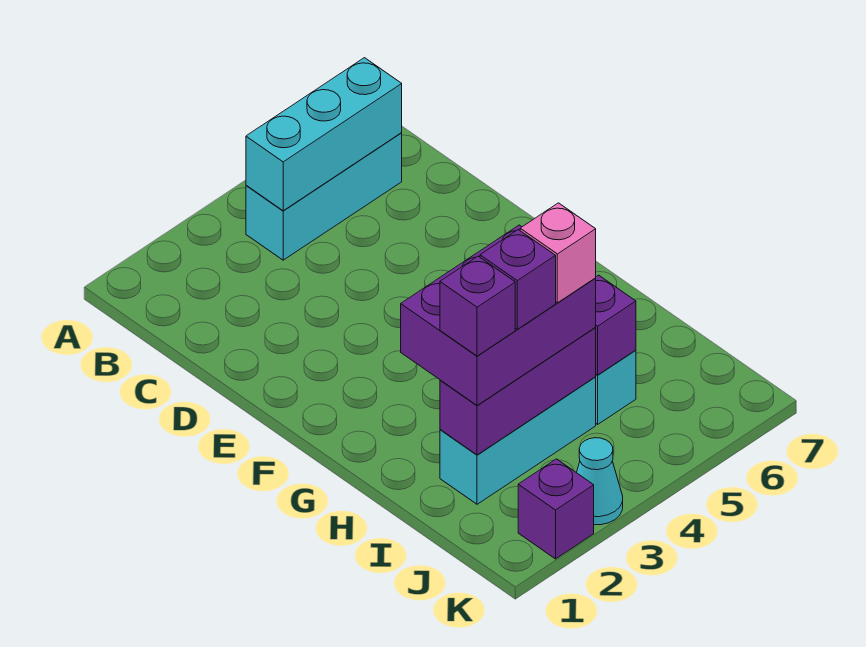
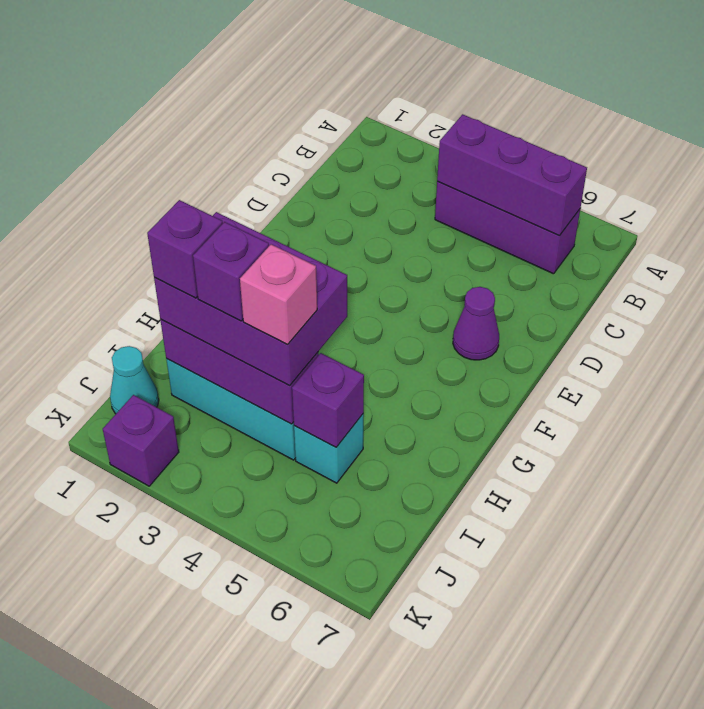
cyan 1x3 brick [246,133,402,260] -> purple 1x3 brick [435,181,580,274]
cyan 1x3 brick [246,58,402,211] -> purple 1x3 brick [437,114,587,236]
none -> purple 1x1 cone [453,287,499,360]
cyan 1x1 cone [576,438,623,525] -> cyan 1x1 cone moved to [110,346,159,414]

